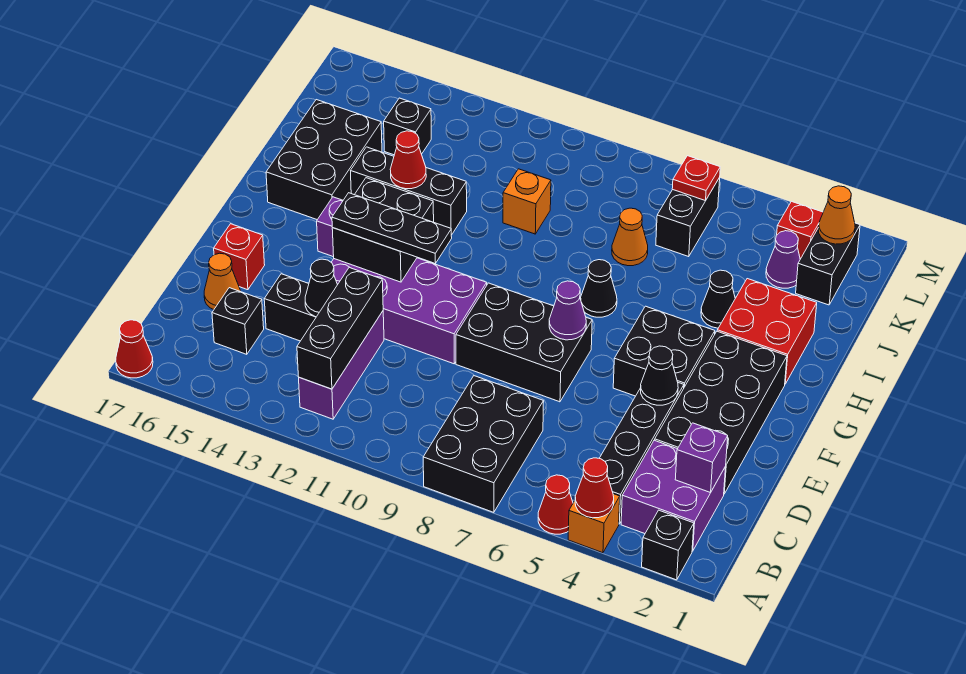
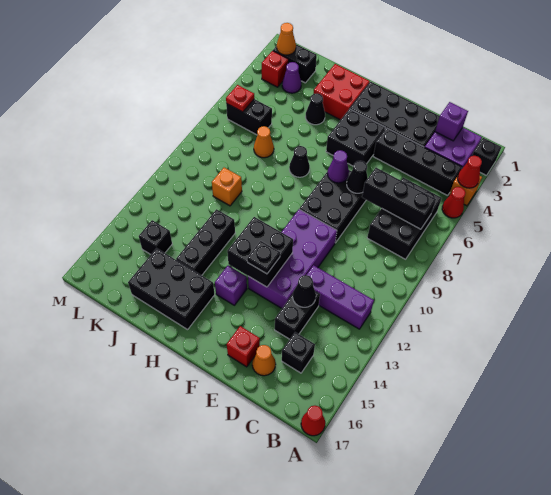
black 2x3 brick [423,376,544,512] -> black 2x3 brick turned to [367,178,441,259]
black 1x3 brick [297,268,383,389] -> black 1x3 brick moved to [362,168,436,229]
black 1x1 cone [641,346,678,405] -> black 1x1 cone moved to [347,161,368,193]
black 1x3 plate [332,193,452,264] -> black 1x1 plate [247,241,280,274]
red 1x1 cone [390,131,426,189] -> none

